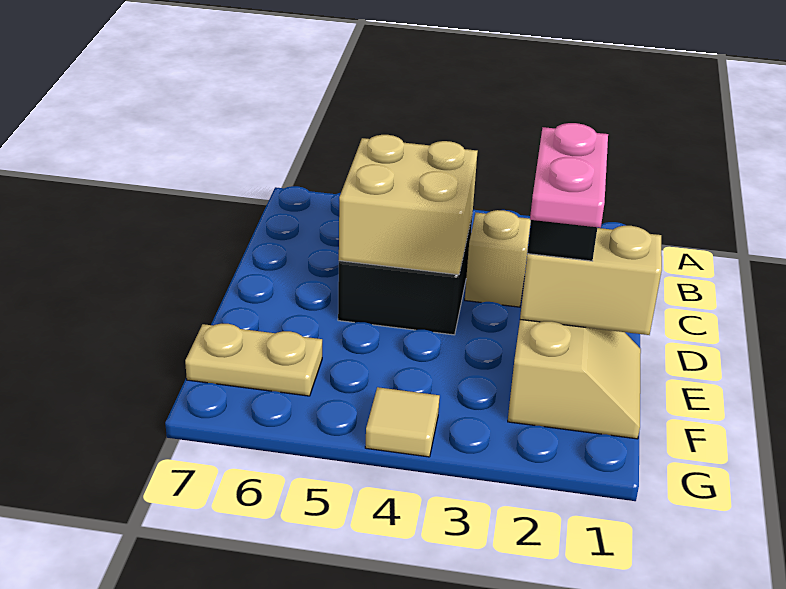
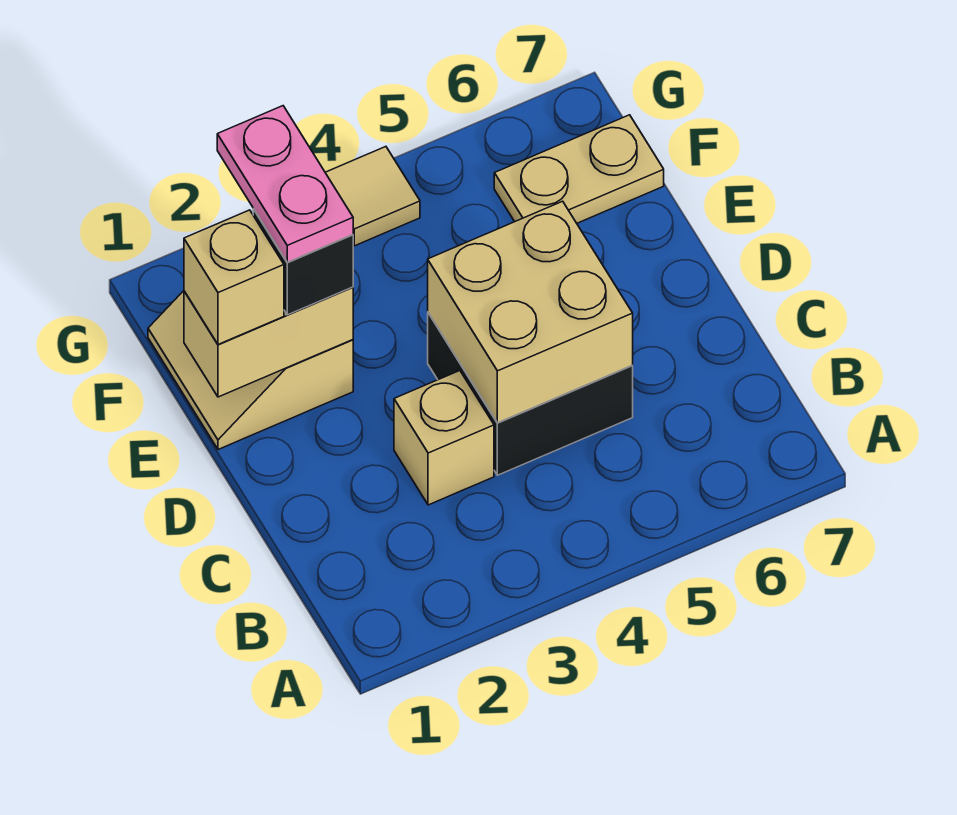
none -> tan 1x1 brick [184,210,284,344]

